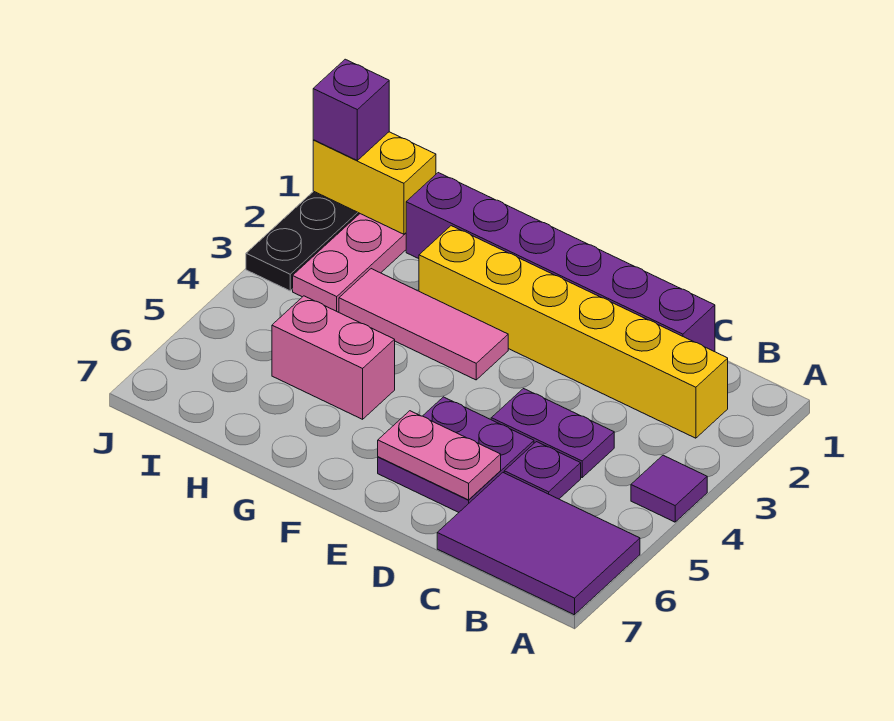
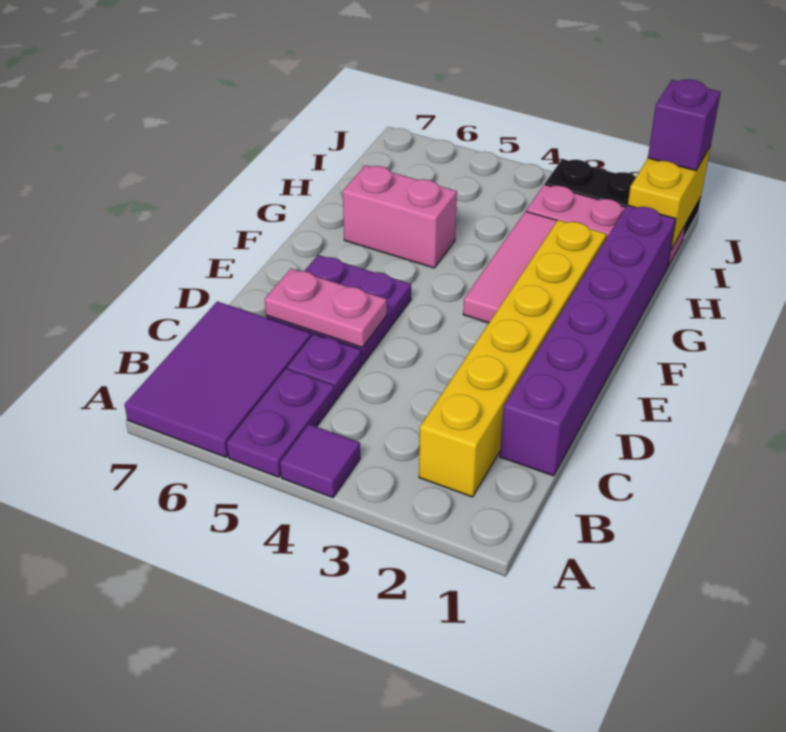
purple 1x2 plate [491,389,614,477] -> purple 1x2 plate moved to [227,369,335,477]
pink 1x2 plate [378,411,501,500] -> pink 1x2 plate turned to [265,269,387,347]
pink 1x2 brick [272,296,395,419] -> pink 1x2 brick turned to [343,165,457,268]

